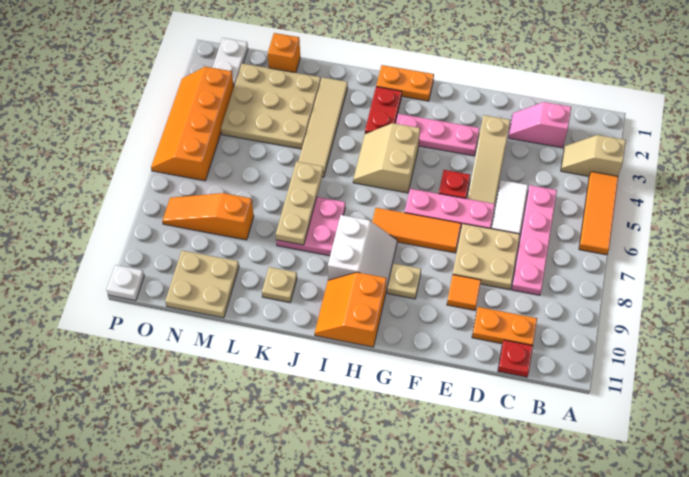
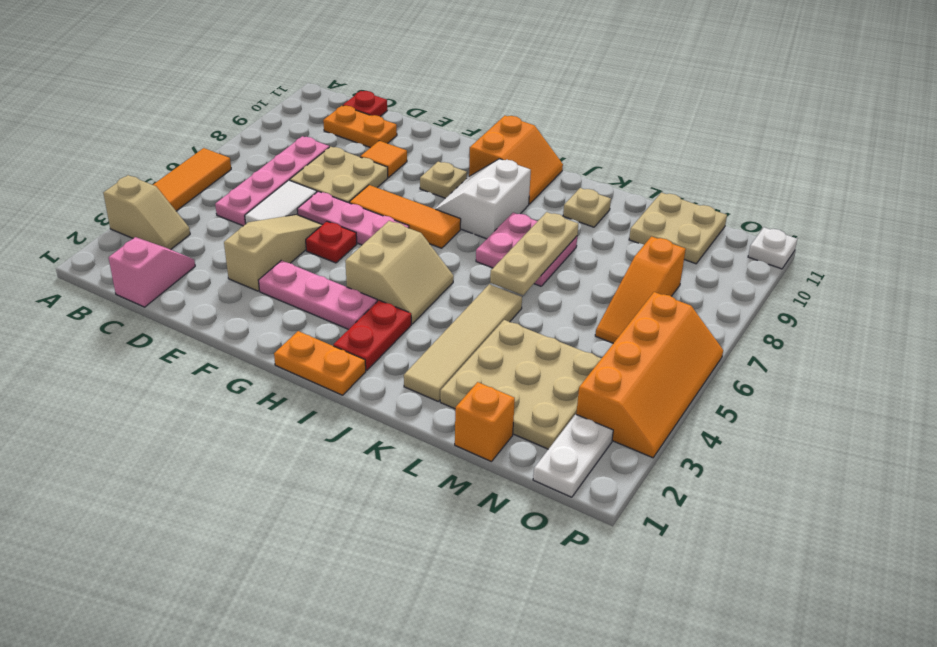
pink 1x2 slope [508,102,571,148] -> pink 1x2 slope turned to [109,237,195,307]
orange 1x3 slope [162,193,254,240] -> orange 1x3 slope turned to [595,237,686,343]

